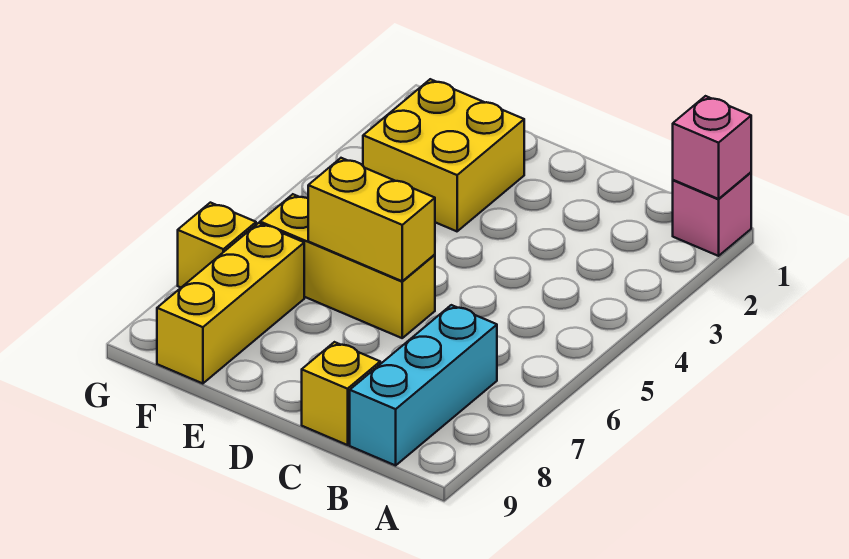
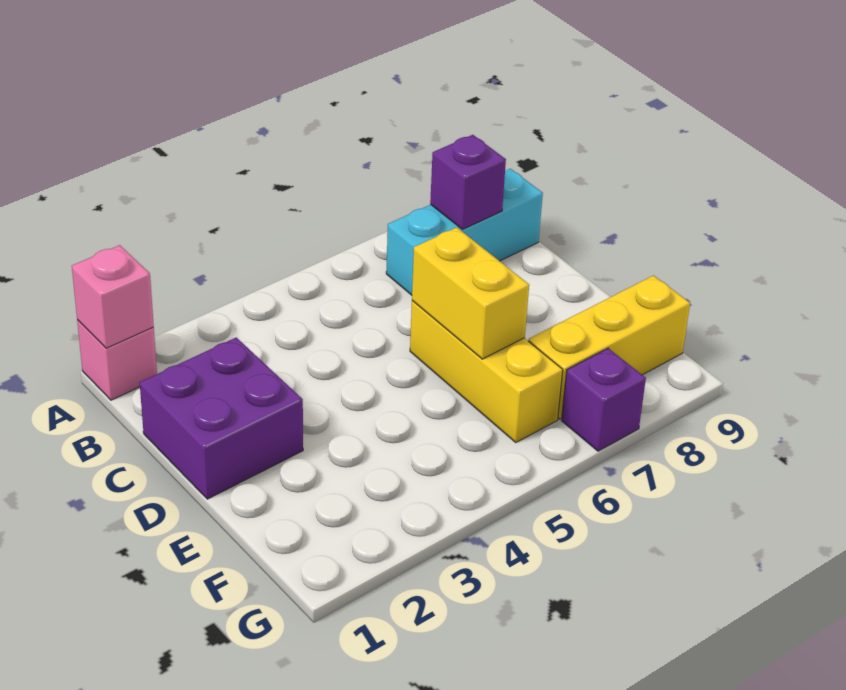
none -> purple 1x1 brick [430,135,506,229]
none -> purple 2x2 brick [140,338,303,499]
yellow 1x1 brick [302,342,380,445] -> none
yellow 2x2 brick [363,79,524,231] -> none
yellow 1x1 brick [178,203,256,287] -> purple 1x1 brick [561,348,646,451]

